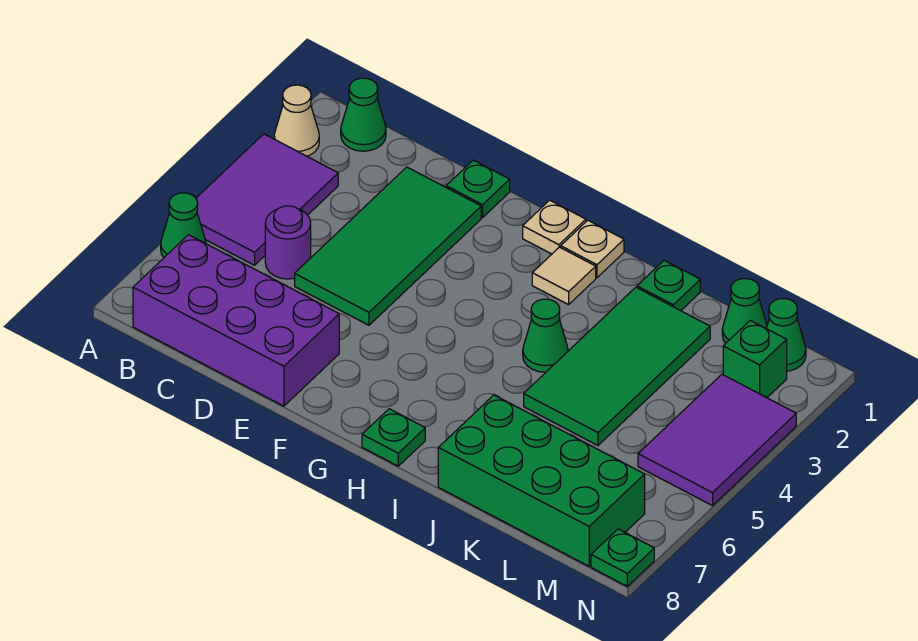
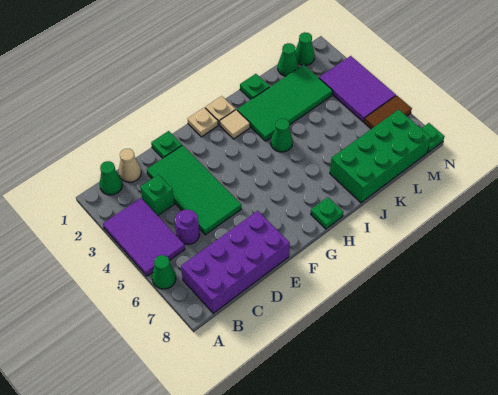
tan 1x1 cone [274,85,319,156] -> tan 1x1 cone moved to [119,149,141,182]
green 2x4 tile [524,287,710,445] -> green 2x4 tile turned to [237,65,333,141]
green 1x1 brick [723,320,787,398] -> green 1x1 brick moved to [140,174,174,215]
none -> brown 1x2 tile [364,95,412,129]

